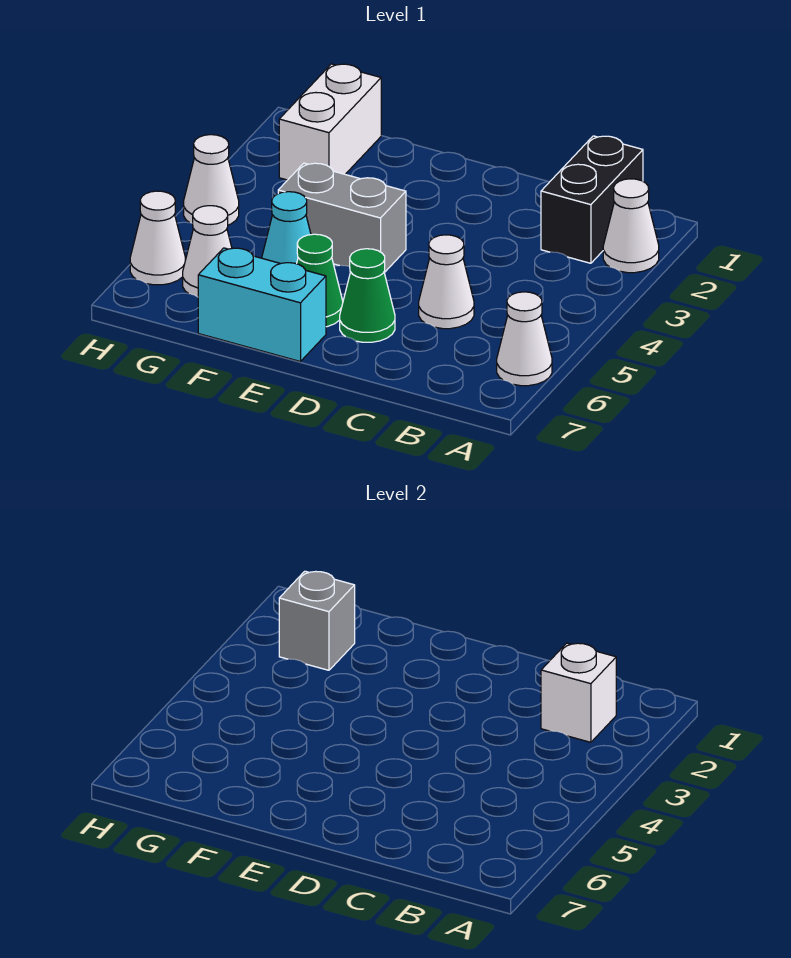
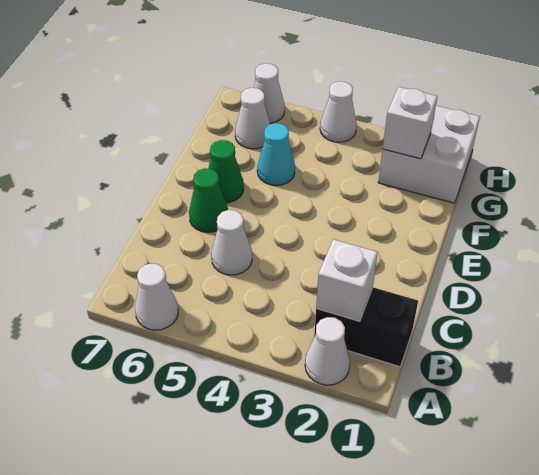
grey 1x2 brick [278,163,406,273] -> none
cyan 1x2 brick [198,248,326,362] -> none
white 1x2 brick [279,64,381,180] -> white 2x2 brick [378,106,480,203]
grey 1x1 brick [279,571,355,670] -> white 1x1 brick [383,87,437,159]

